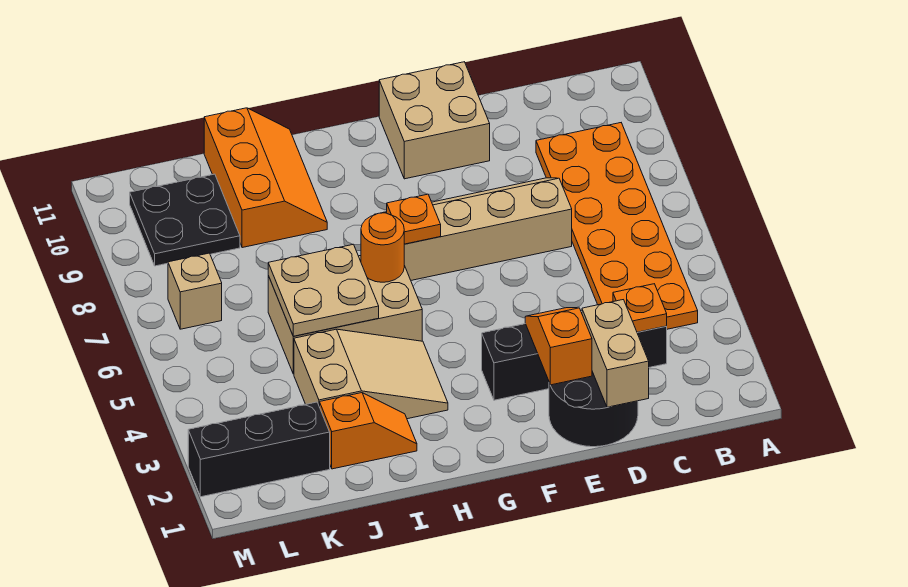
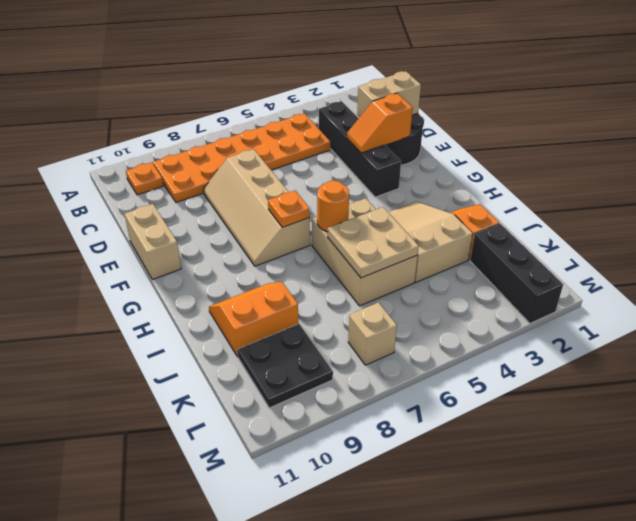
orange 1x1 plate [613,284,667,332] -> orange 1x1 plate moved to [126,162,163,195]
tan 2x2 brick [379,62,490,179] -> tan 1x2 brick [125,204,181,280]
orange 2x3 slope [204,108,327,248] -> orange 2x2 slope [209,282,298,357]

